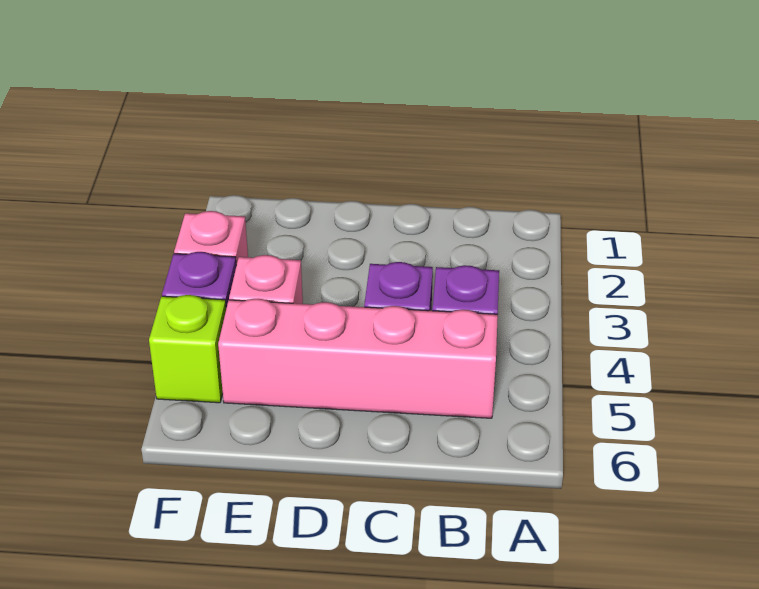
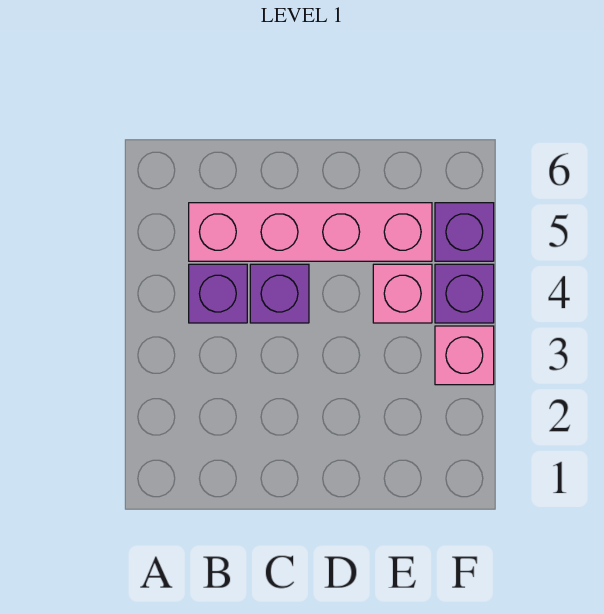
lime 1x1 brick [149,295,226,403] -> purple 1x1 brick [435,203,494,261]

